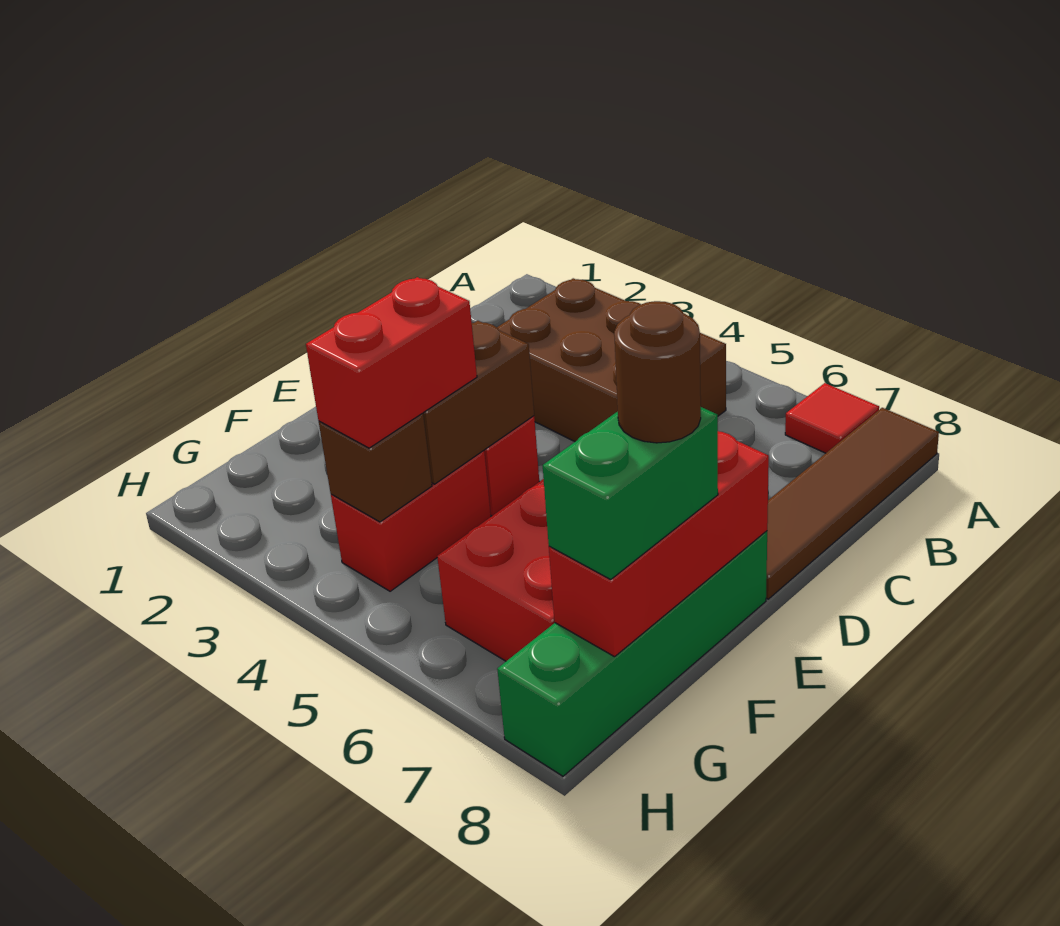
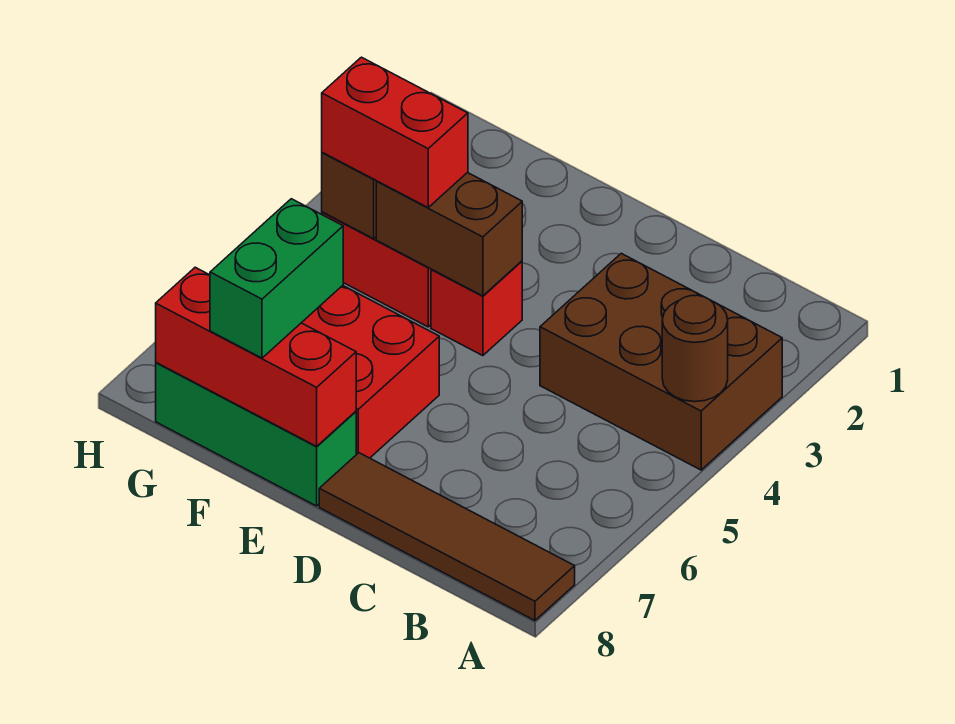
red 1x1 tile [785,383,879,453] -> none
brown 2x3 brick [497,278,726,441] -> brown 2x3 brick turned to [540,253,782,470]
green 1x4 brick [497,531,767,776] -> green 1x3 brick [156,363,356,506]
green 1x2 brick [543,407,718,579] -> green 1x2 brick turned to [210,199,343,358]
brown 1x1 round brick [614,301,701,443] -> brown 1x1 round brick moved to [662,295,728,402]

